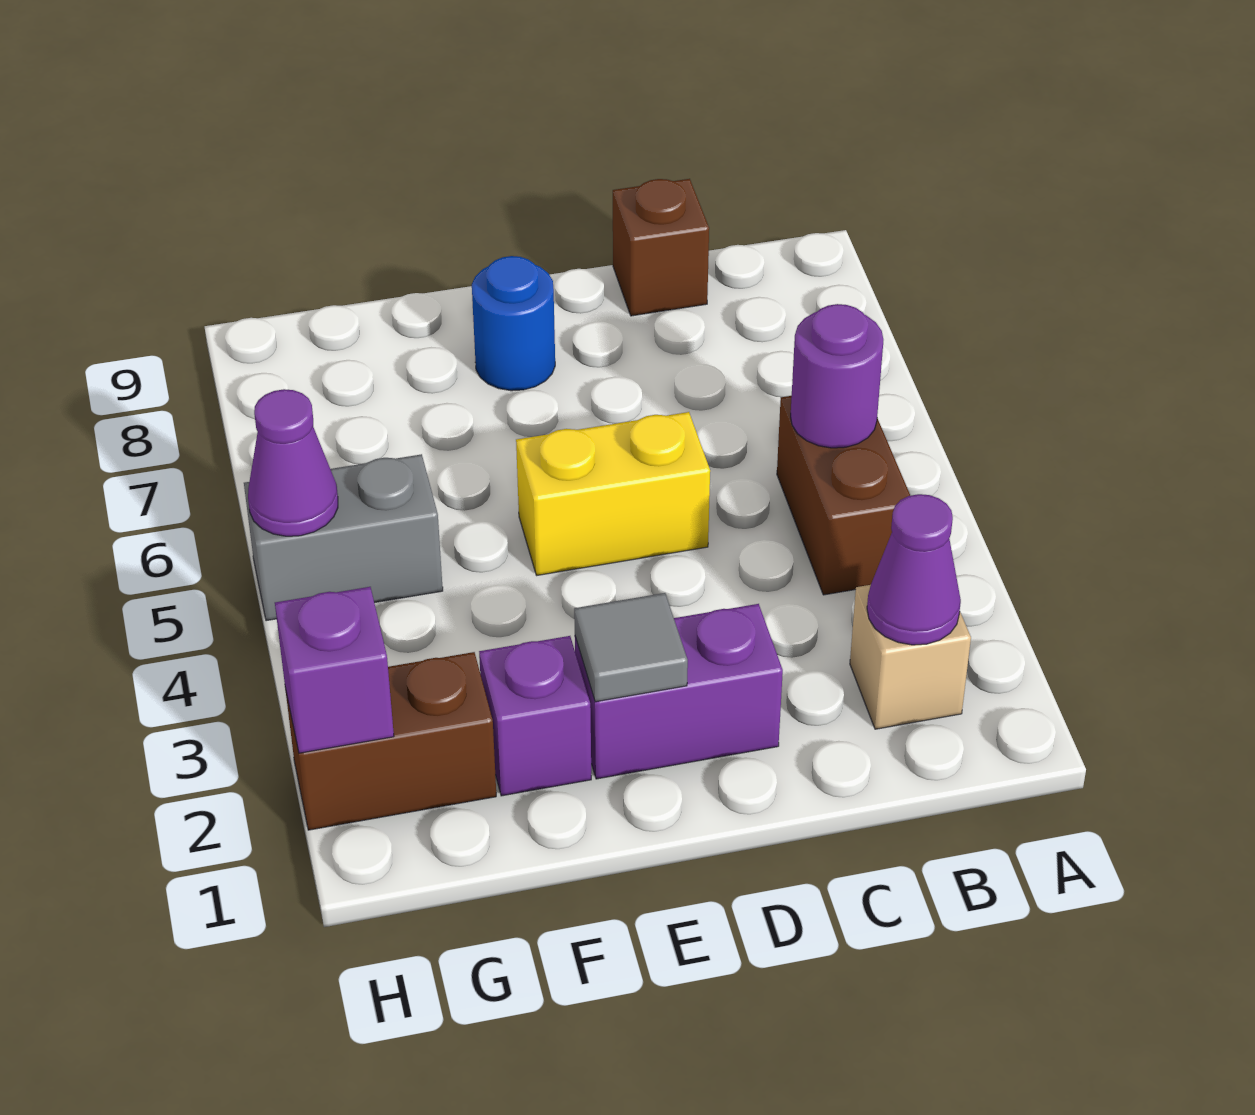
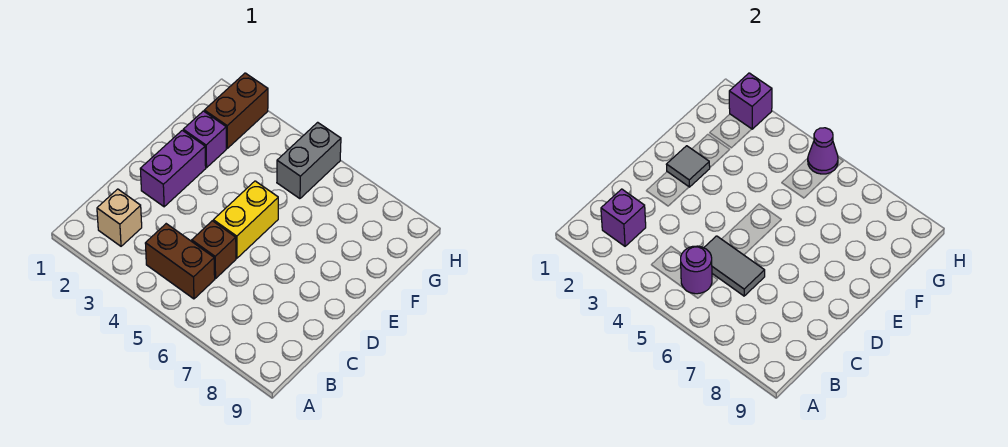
purple 1x1 cone [867,494,961,645] -> purple 1x1 brick [601,189,646,246]
none -> grey 1x2 tile [704,236,765,296]
brown 1x1 brick [613,179,709,316] -> brown 1x1 brick moved to [192,221,236,278]
blue 1x1 round brick [472,256,555,391] -> none

